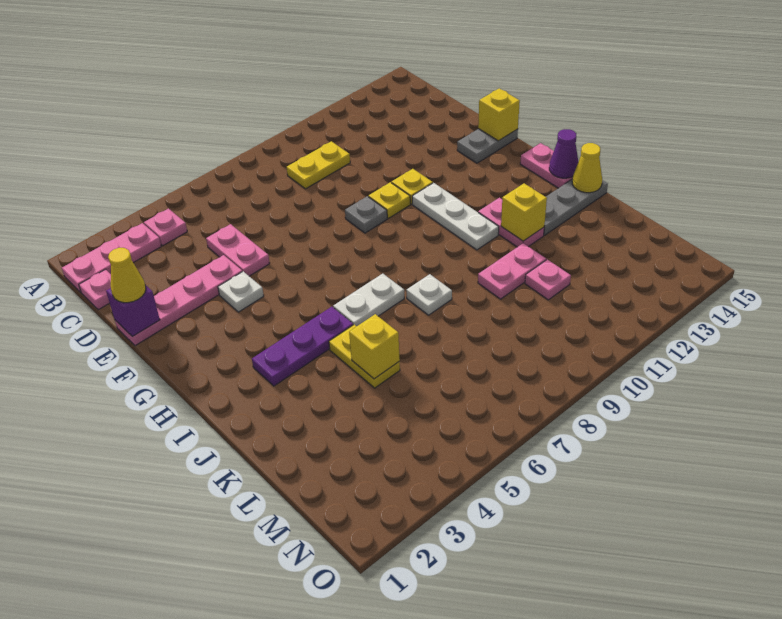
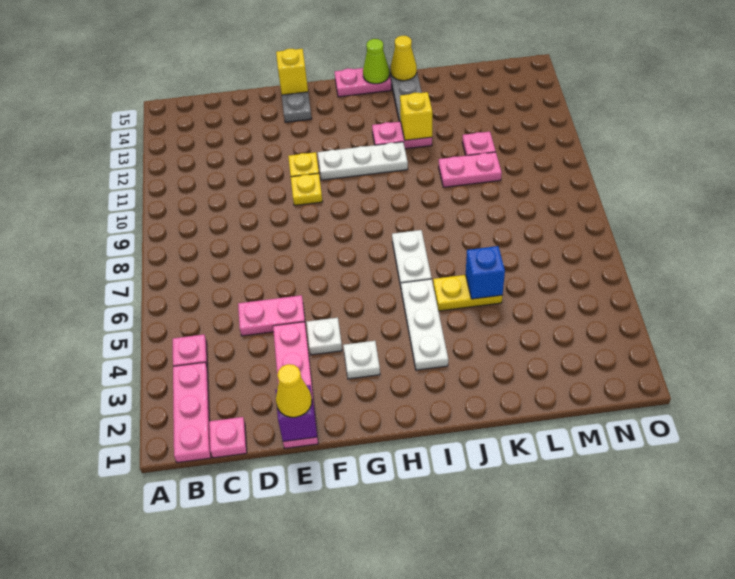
yellow 1x2 plate [287,141,350,189] -> none
grey 1x1 plate [345,196,387,233] -> none
purple 1x3 plate [252,307,353,386] -> white 1x3 plate [401,279,448,370]
purple 1x1 cone [549,129,578,178] -> lime 1x1 cone [363,39,389,84]
white 1x1 plate [406,274,452,315] -> white 1x1 plate moved to [343,341,380,379]
yellow 1x1 brick [349,314,400,379] -> blue 1x1 brick [466,246,505,299]
pink 1x2 plate [478,243,546,299] -> pink 1x2 plate turned to [439,152,502,187]

